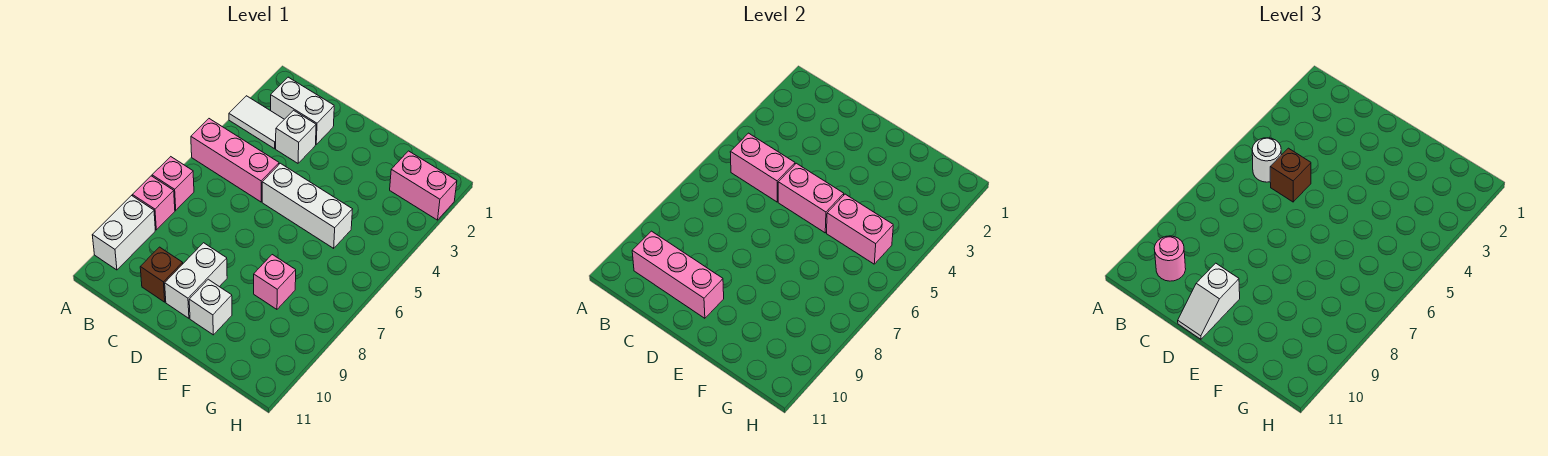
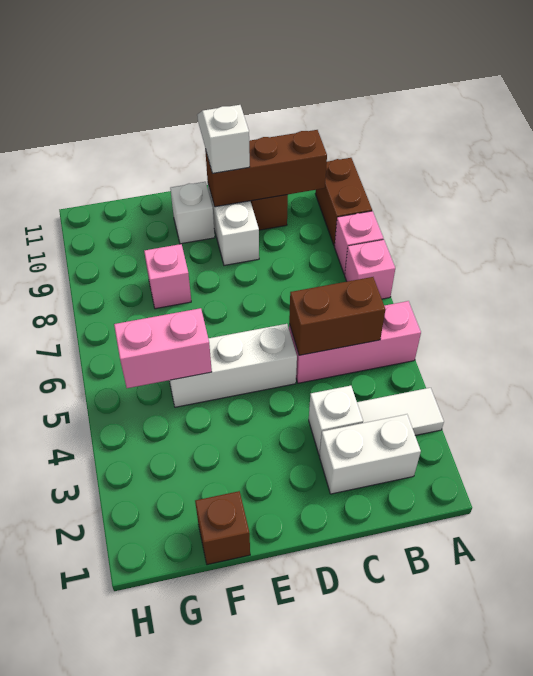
white 1x2 brick [92,196,155,270] -> brown 1x2 brick [315,158,372,246]
pink 1x2 brick [730,133,795,202] -> brown 1x2 brick [289,277,386,355]
white 1x1 round brick [1252,138,1281,182] -> none
pink 1x3 brick [632,231,724,318] -> brown 1x3 brick [205,130,327,207]
pink 1x1 round brick [1154,236,1186,281] -> none
brown 1x1 brick [1270,148,1311,202] -> brown 1x1 brick moved to [195,491,250,565]
pink 1x2 brick [778,163,844,233] -> none
pink 1x2 brick [390,151,457,220] -> none

